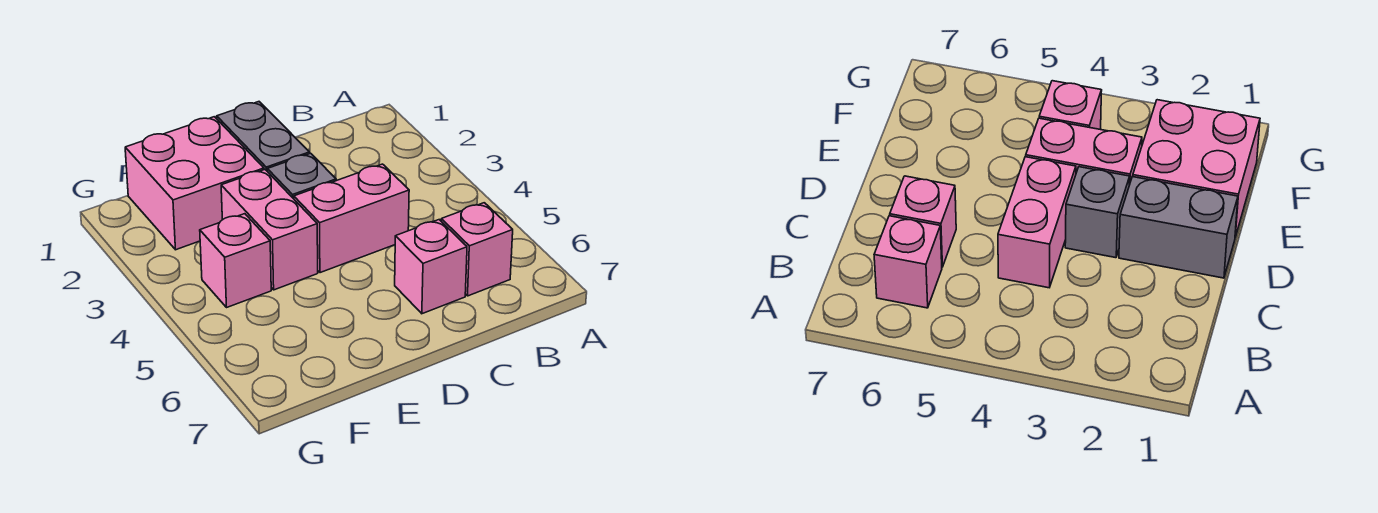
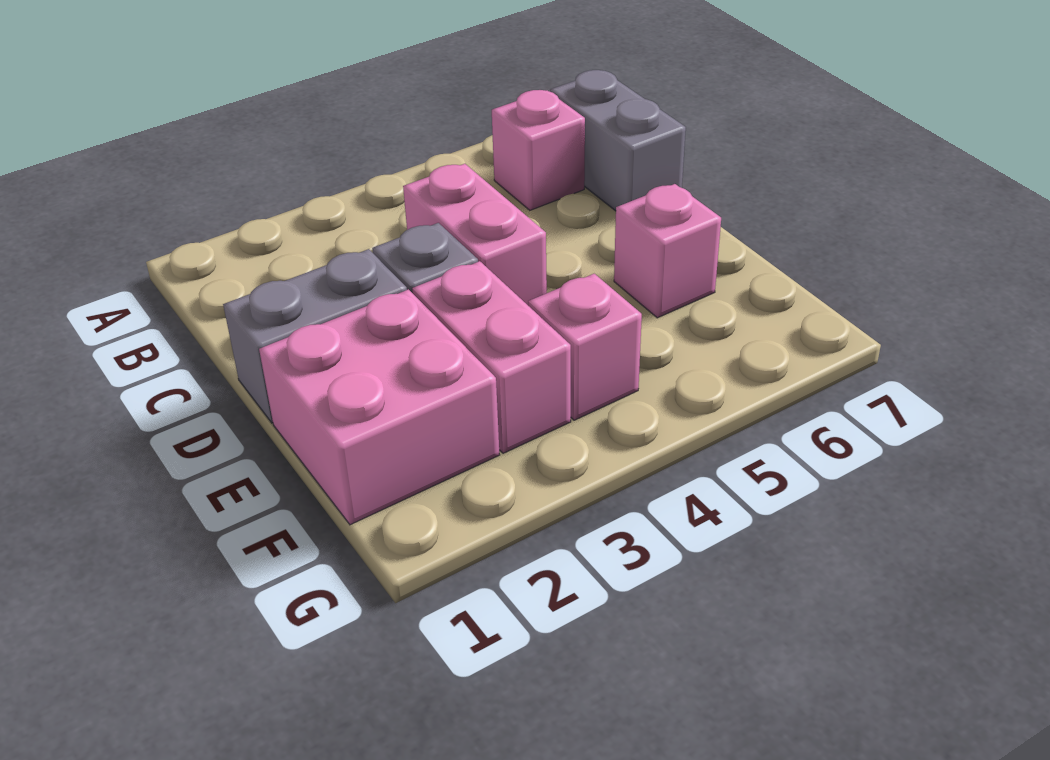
none -> grey 1x2 brick [550,70,686,211]
pink 1x1 brick [395,220,467,314] -> pink 1x1 brick moved to [614,184,721,318]
pink 1x2 brick [221,170,318,290] -> pink 1x2 brick turned to [412,261,571,453]

